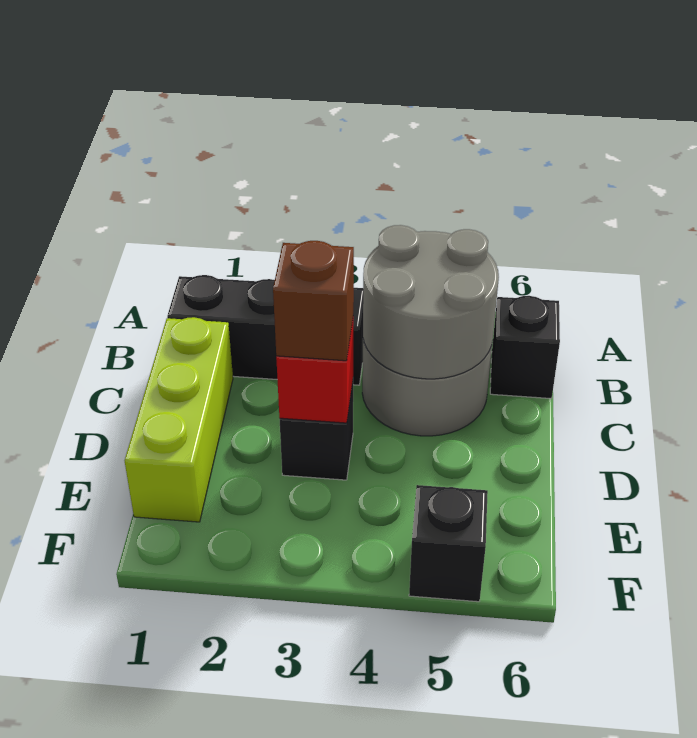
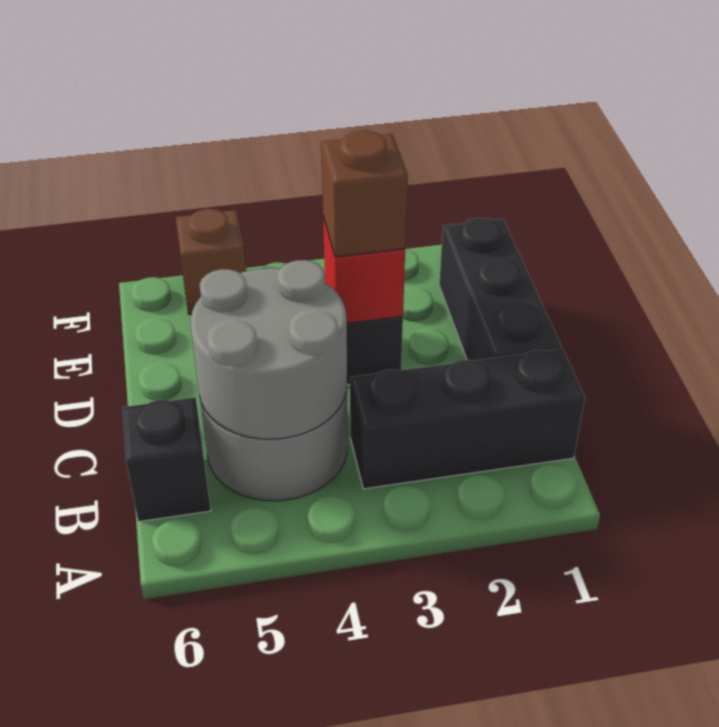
lime 1x3 brick [125,317,233,522] -> black 1x3 brick [439,218,562,361]
black 1x1 brick [409,485,488,602] -> brown 1x1 brick [176,209,246,314]

